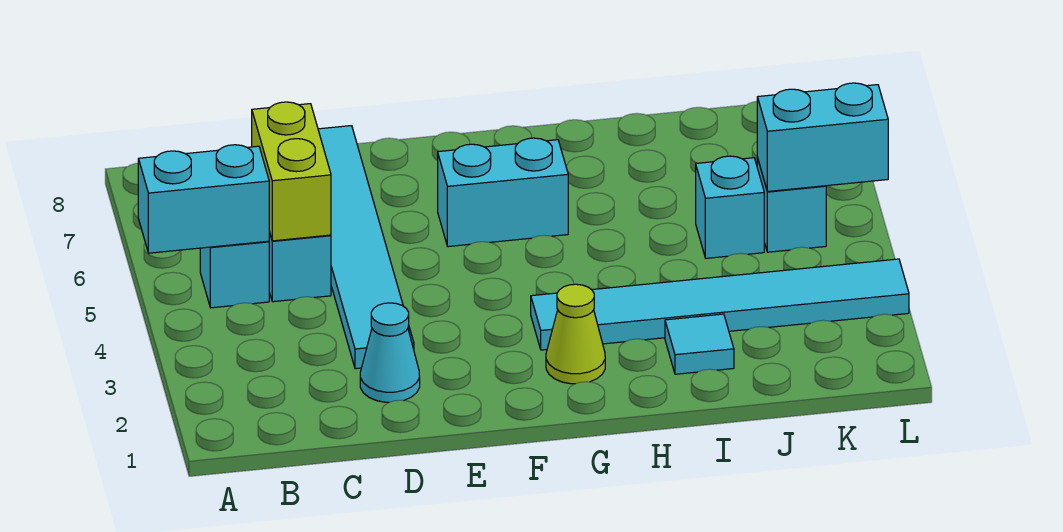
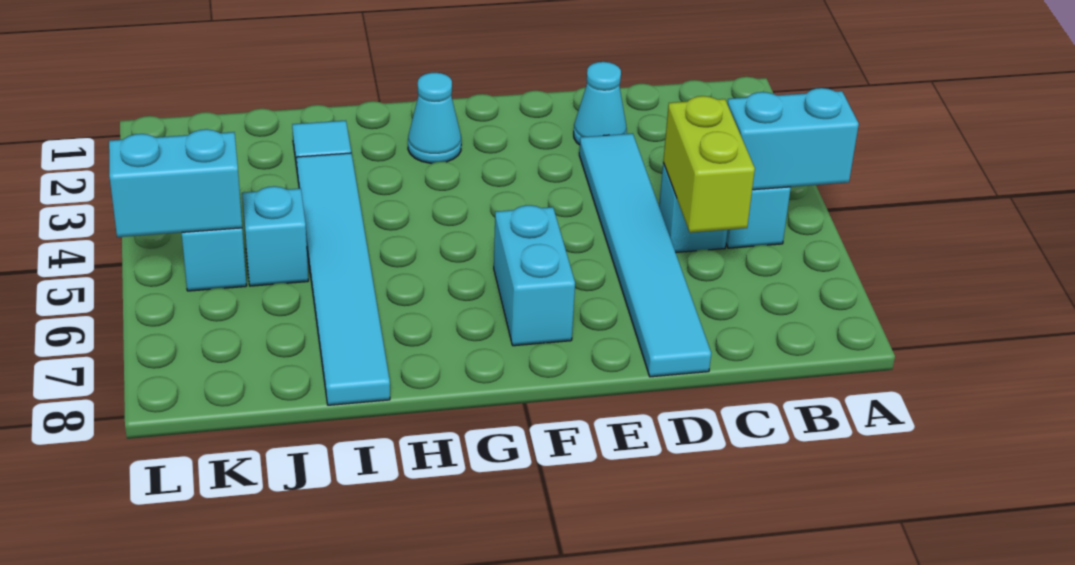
cyan 1x2 brick [438,138,568,247] -> cyan 1x2 brick turned to [494,205,575,346]
lime 1x1 cone [546,284,605,384] -> cyan 1x1 cone [408,73,461,163]
cyan 1x6 tile [531,259,909,350] -> cyan 1x6 tile turned to [297,153,390,405]

